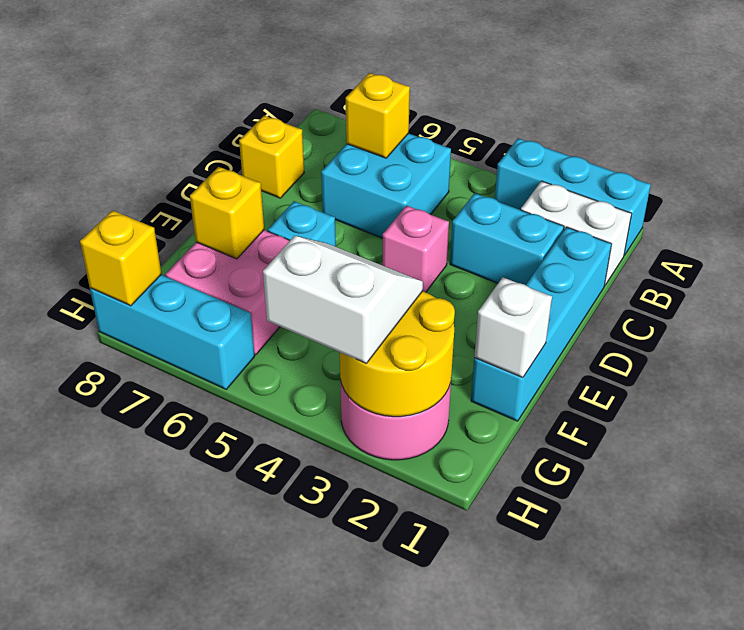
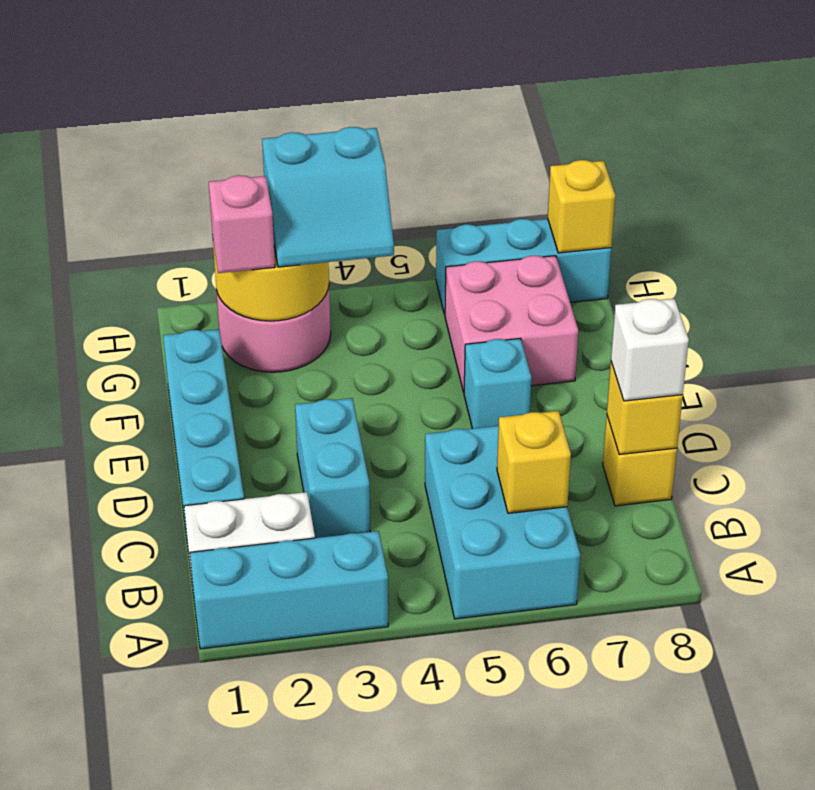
cyan 2x2 brick [321,133,451,238] -> cyan 2x3 brick [425,426,580,619]
cyan 1x2 brick [450,193,564,285] -> cyan 1x2 brick turned to [295,398,370,538]
pink 1x1 brick [382,206,449,292] -> pink 1x1 brick moved to [209,175,275,273]
white 1x1 brick [474,277,552,378] -> white 1x1 brick moved to [611,299,689,401]
yellow 1x1 brick [190,167,264,259] -> yellow 1x1 brick moved to [607,362,683,455]
white 2x2 slope [263,236,423,364] -> cyan 2x2 slope [262,127,394,267]

